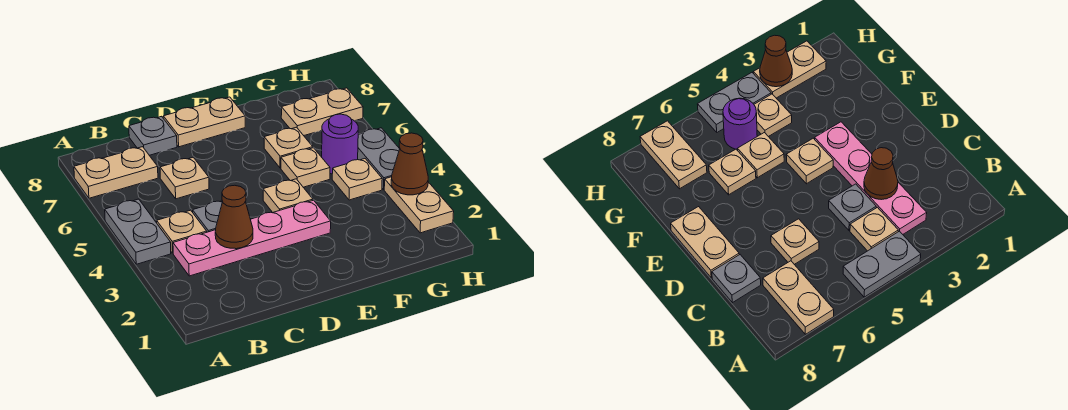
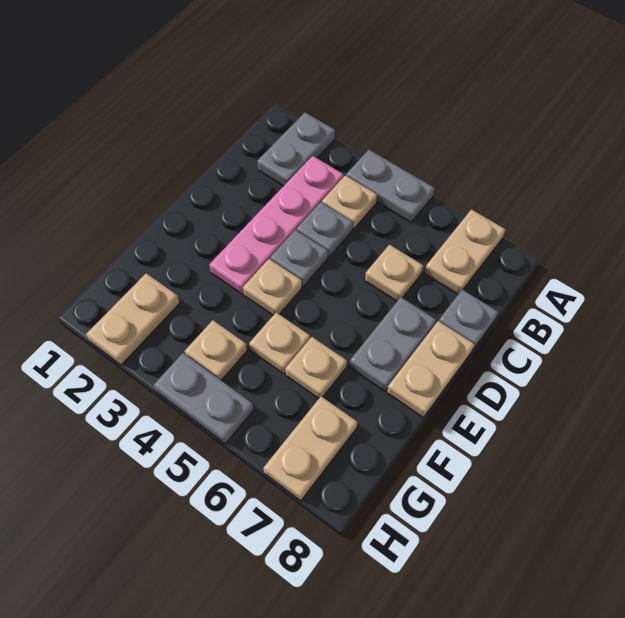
none -> grey 1x2 plate [257,112,335,186]
brown 1x1 cone [215,185,253,249] -> none
none -> grey 1x1 plate [270,230,328,287]
none -> grey 1x2 plate [349,297,436,391]
purple 1x1 round brick [322,114,358,174] -> none
tan 1x2 plate [384,177,454,233] -> tan 1x2 plate turned to [86,273,180,365]
brown 1x1 cone [391,133,428,195] -> none

